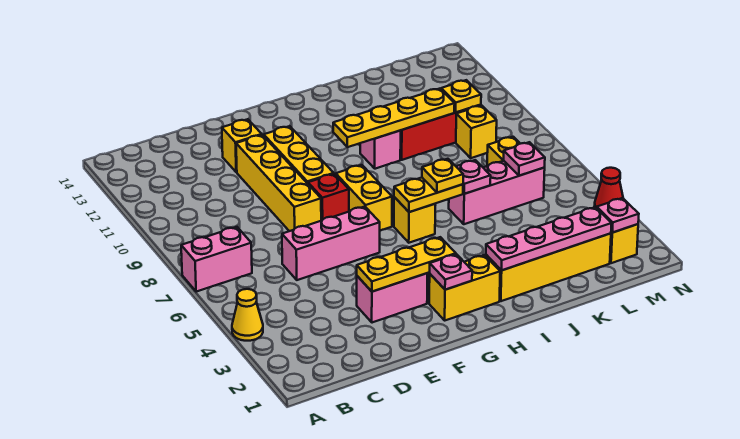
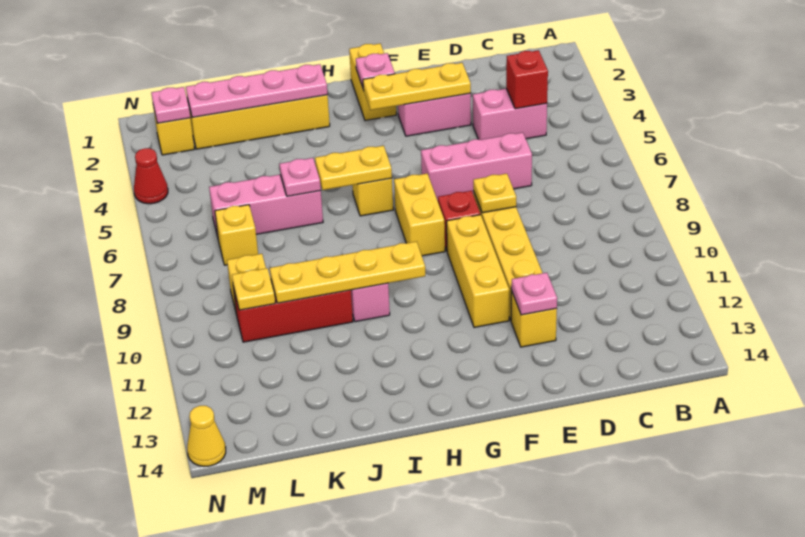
yellow 1x1 cone [232,289,263,341] -> yellow 1x1 cone moved to [187,406,226,466]
pink 1x2 brick [181,227,252,292] -> pink 1x2 brick moved to [473,89,547,140]
none -> red 1x1 brick [506,50,548,109]
yellow 1x2 brick [429,255,500,320] -> yellow 1x2 brick turned to [349,44,396,120]
yellow 1x1 plate [422,159,463,193] -> yellow 1x1 plate moved to [473,174,516,213]
pink 1x1 plate [504,142,545,176] -> pink 1x1 plate moved to [511,273,557,315]

